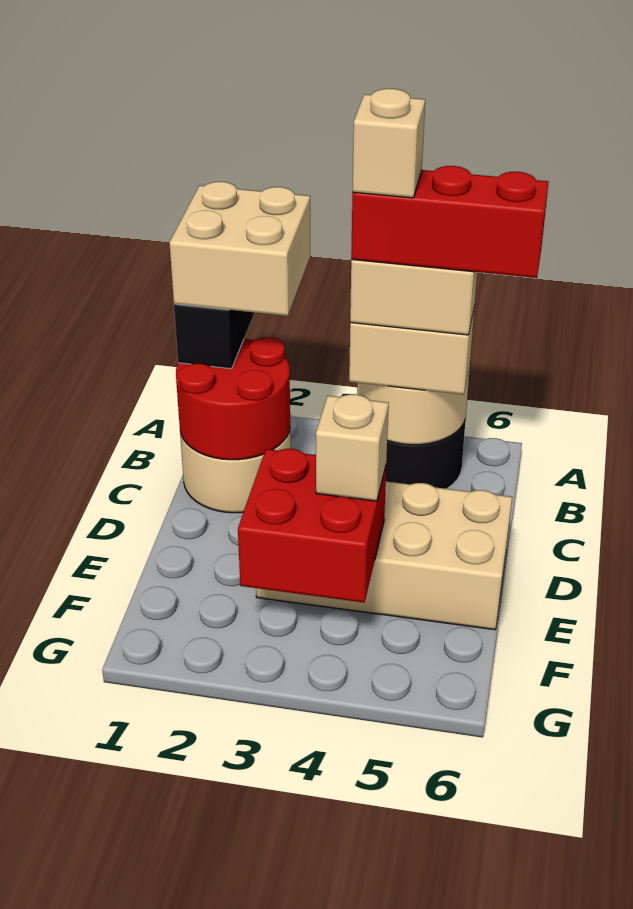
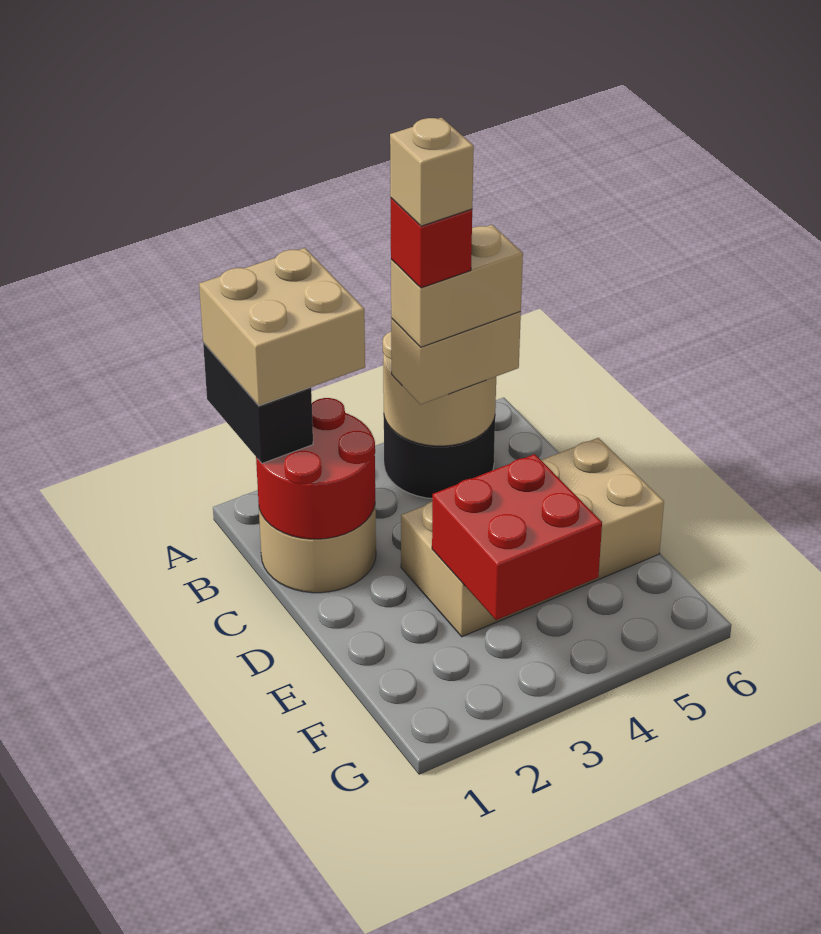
red 1x3 brick [351,166,549,278] -> red 1x1 brick [391,198,472,288]
tan 1x1 brick [316,394,389,501] -> none

